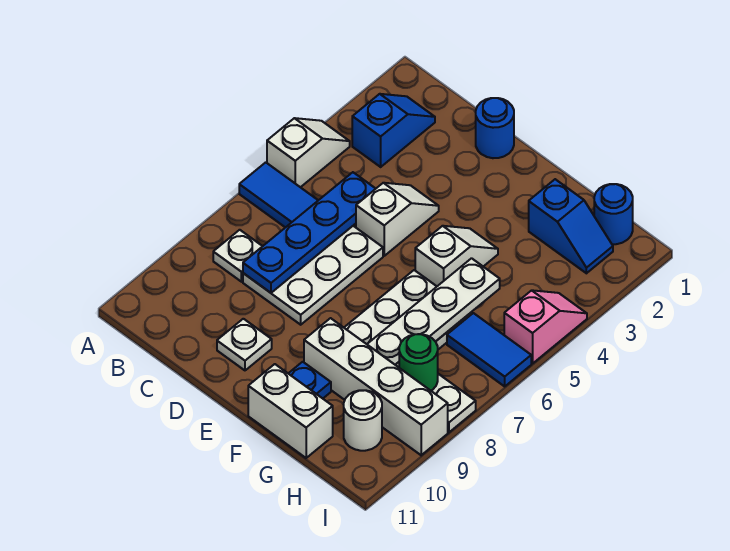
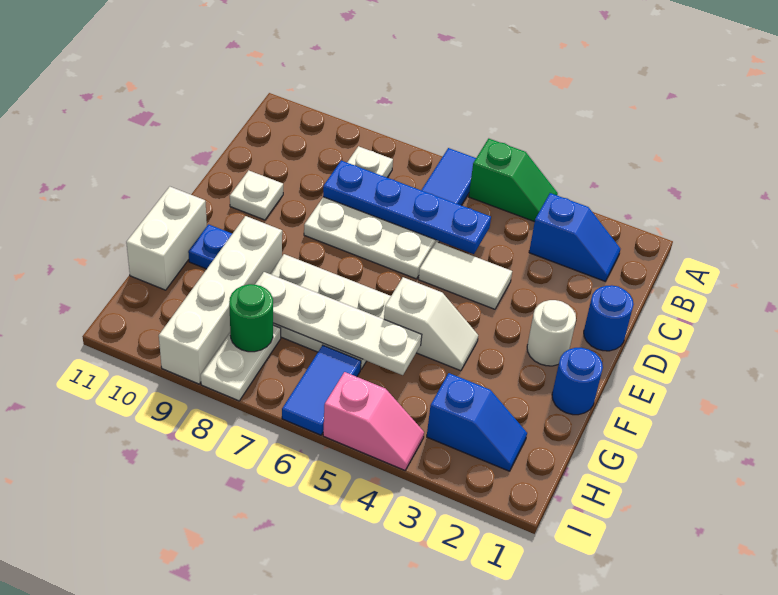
white 1x2 slope [267,118,350,187] -> green 1x2 slope [469,139,558,222]
white 1x2 slope [356,183,439,256] -> white 1x2 tile [418,242,512,309]
blue 1x2 slope [529,179,613,273] -> blue 1x2 slope turned to [427,373,527,471]
blue 1x1 round brick [594,184,633,244] -> blue 1x1 round brick moved to [552,348,603,415]
white 1x1 round brick [344,390,382,451] -> white 1x1 round brick moved to [527,300,576,366]

